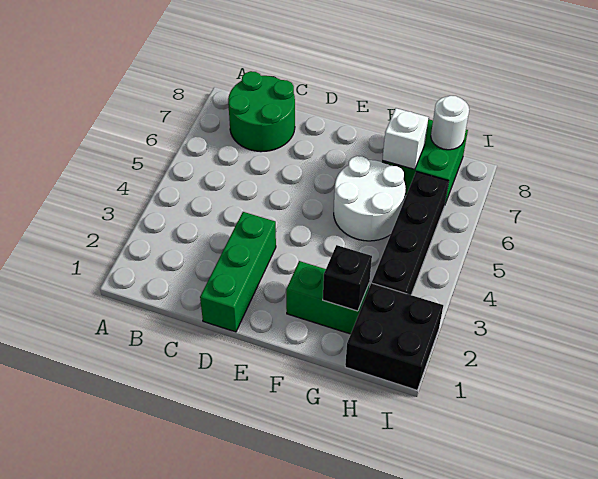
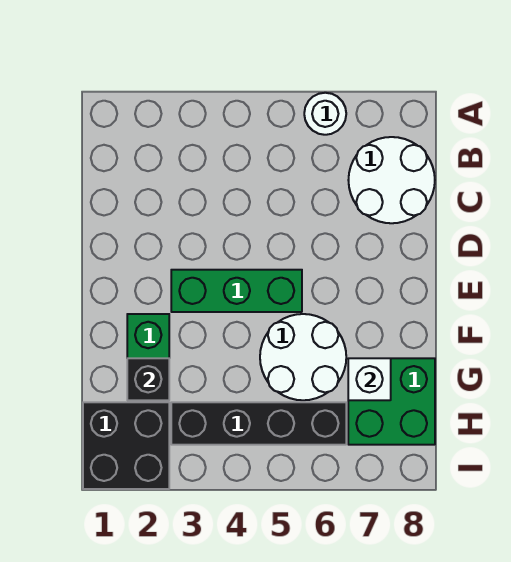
green 2x2 round brick [228,71,295,152] -> white 2x2 round brick [348,137,435,223]
green 1x3 brick [200,212,276,332] -> green 1x3 brick moved to [171,270,302,312]
white 1x1 round brick [431,96,469,150] -> white 1x1 round brick moved to [304,93,346,135]

